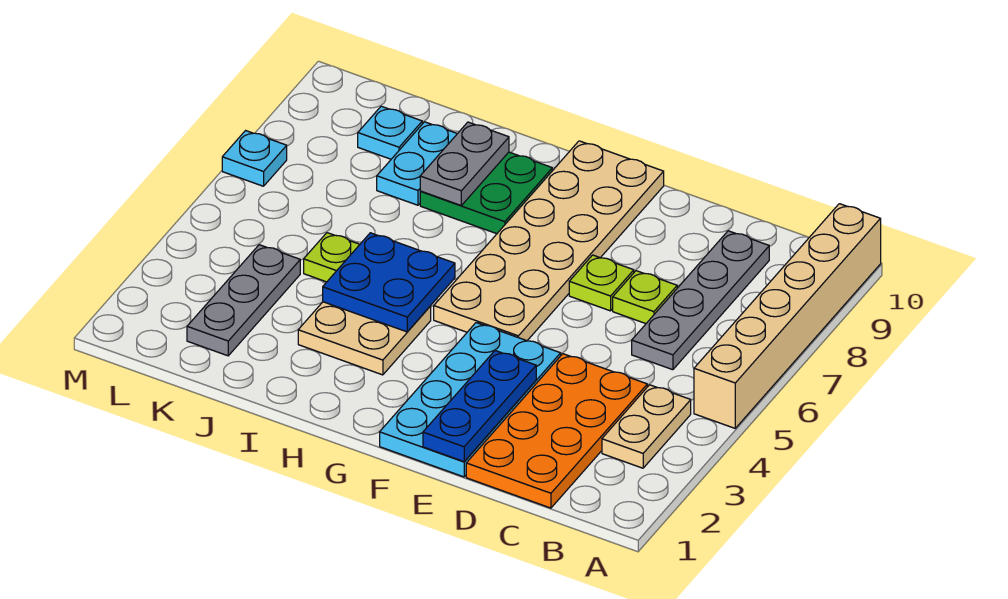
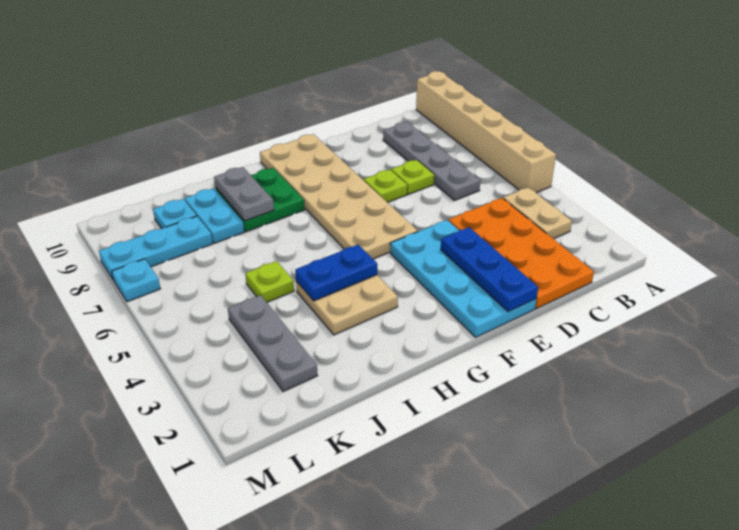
blue 2x2 plate [323,233,455,332] -> blue 1x2 plate [295,244,377,301]
none -> cyan 1x3 plate [99,216,213,280]

